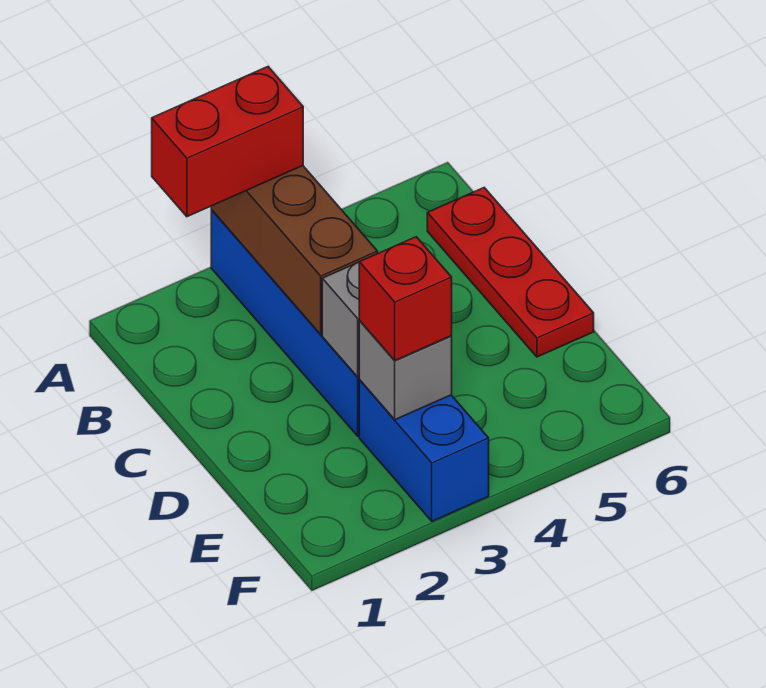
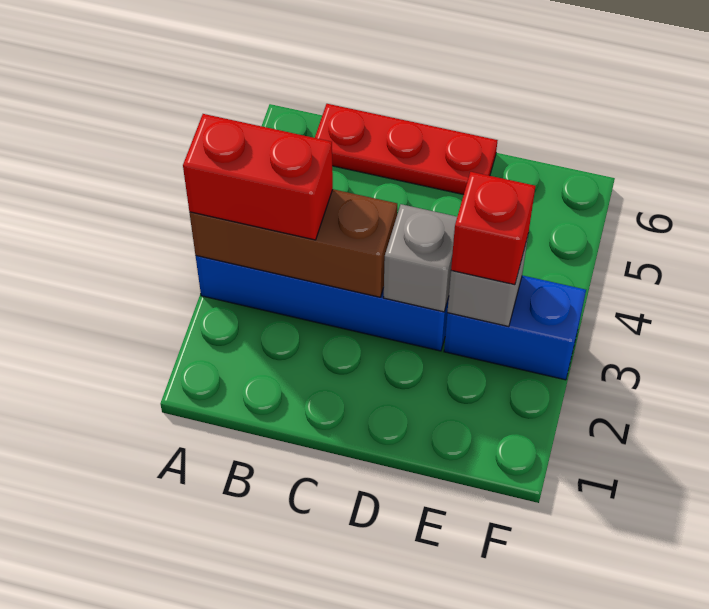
red 1x2 brick [152,67,303,217] -> red 1x2 brick turned to [183,114,333,240]

